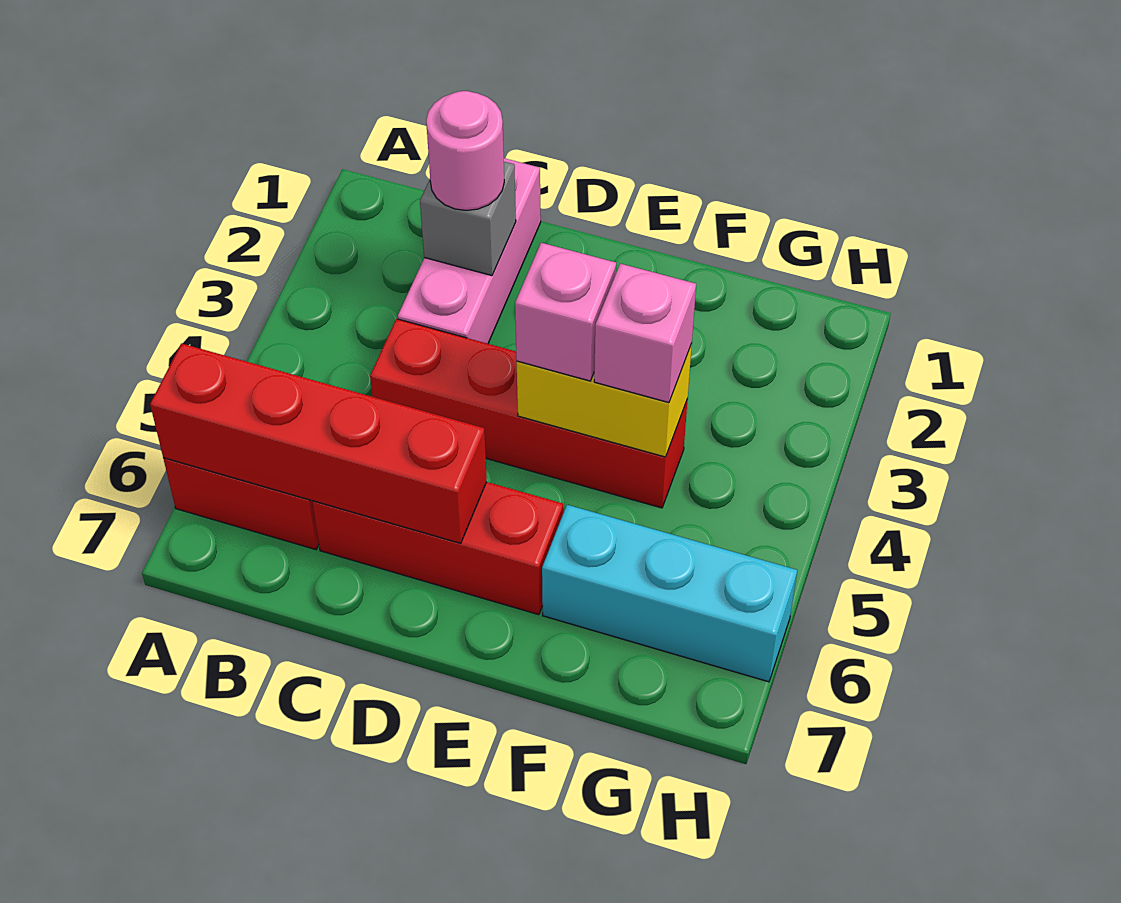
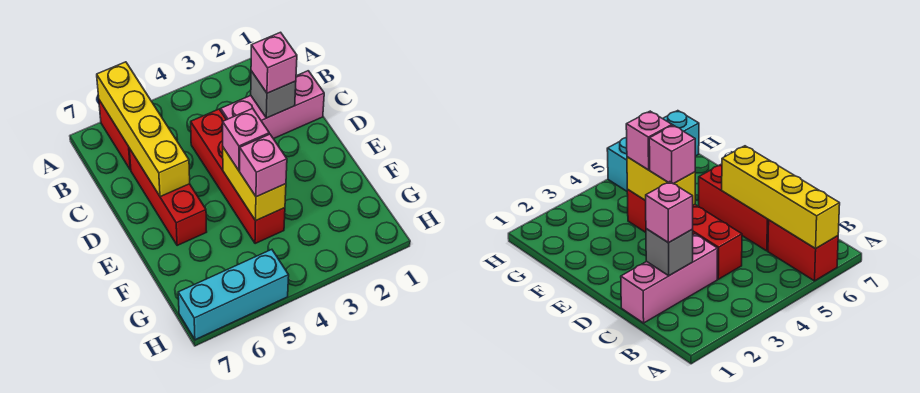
red 1x4 brick [150,344,487,543] -> yellow 1x4 brick [97,62,190,197]
pink 1x1 round brick [426,91,504,210] -> pink 1x1 brick [251,32,297,93]
cyan 1x3 brick [542,505,797,682] -> cyan 1x3 brick turned to [178,249,289,340]

